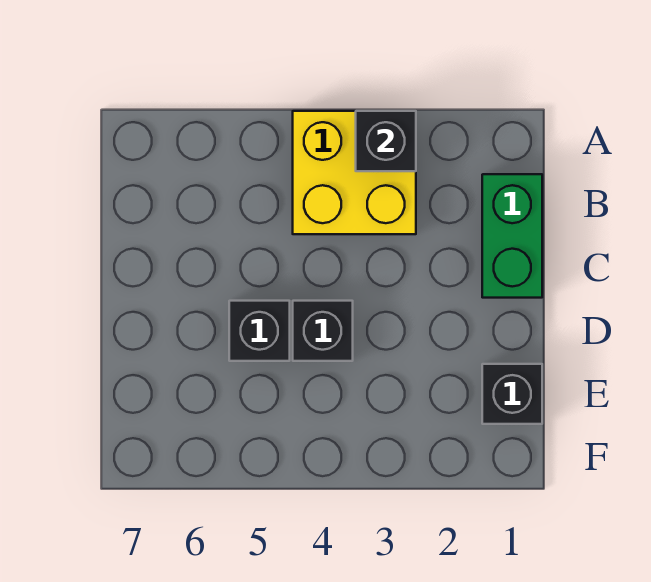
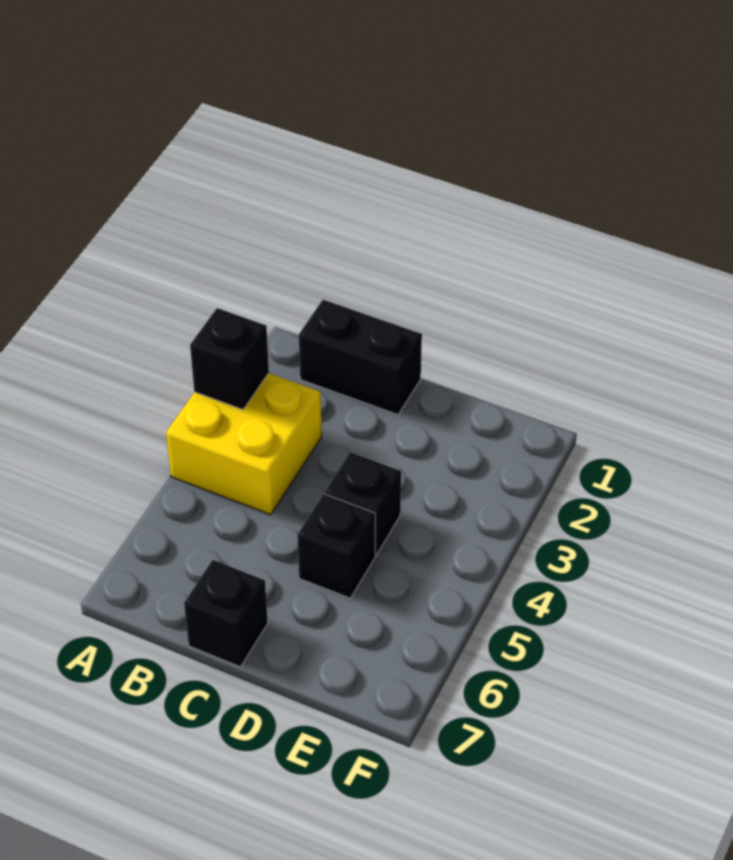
green 1x2 brick [482,174,542,298] -> black 1x2 brick [299,300,422,415]
black 1x1 brick [482,364,542,424] -> black 1x1 brick moved to [184,560,268,667]

